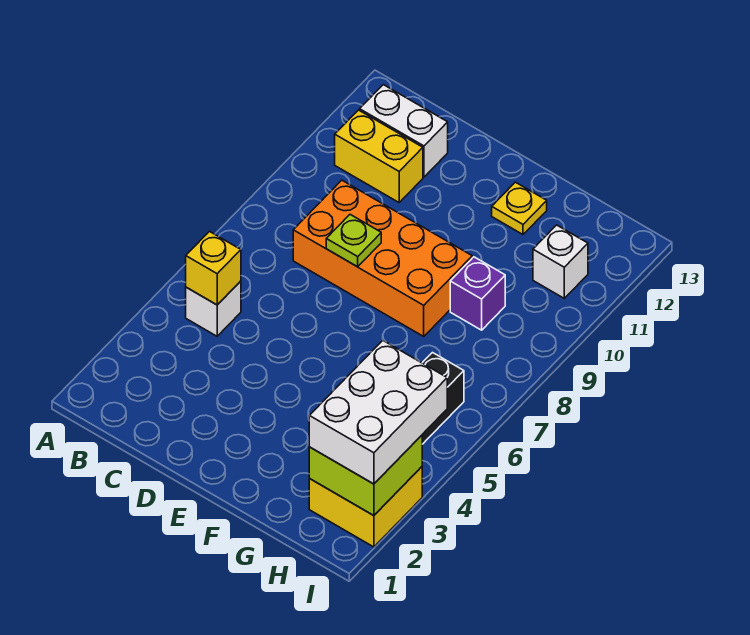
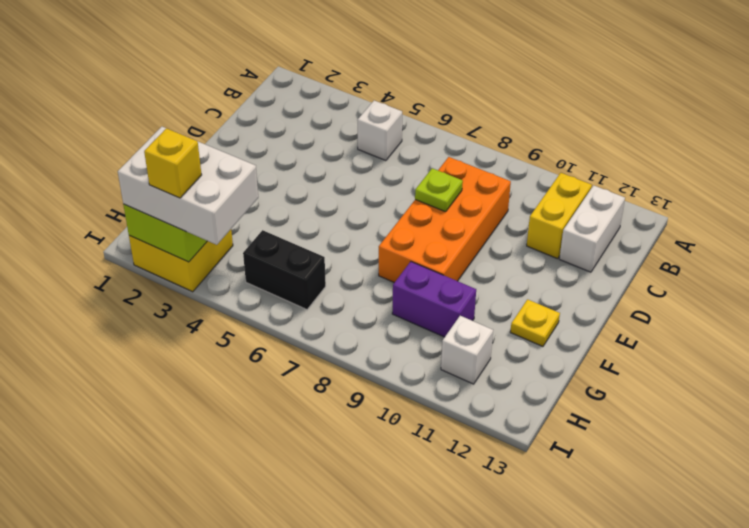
yellow 1x1 brick [186,232,241,305] -> yellow 1x1 brick moved to [144,128,202,198]
purple 1x1 brick [450,257,505,330] -> purple 1x2 brick [392,262,476,337]

